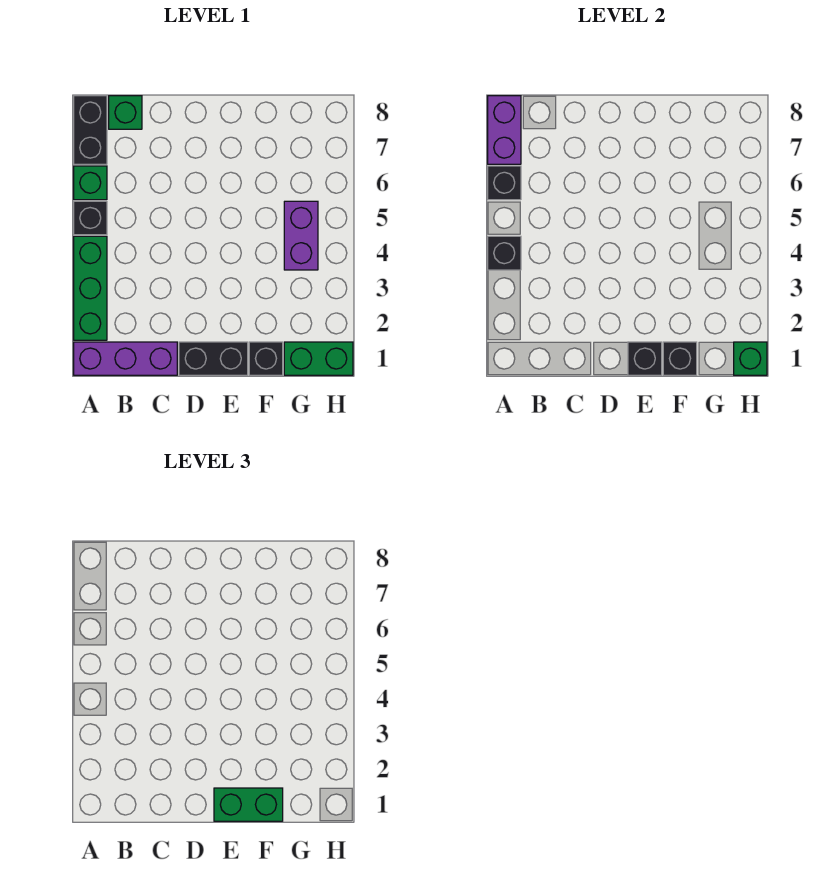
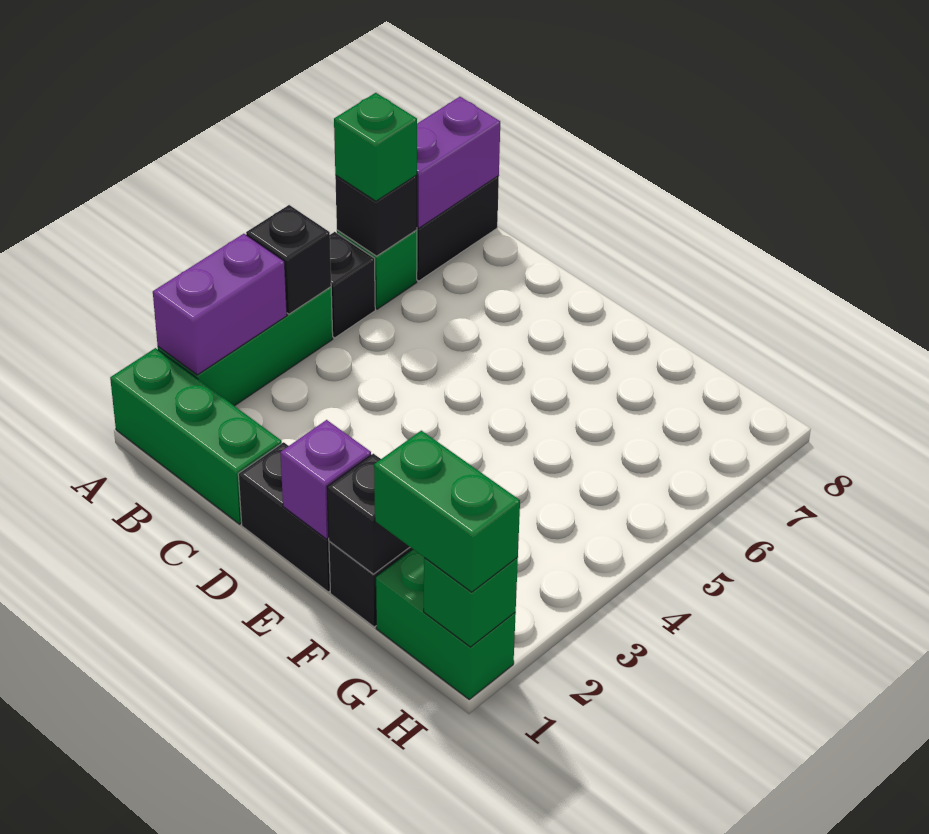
purple 1x3 brick [74,342,177,375] -> green 1x3 brick [110,348,282,524]
green 1x1 brick [109,96,142,129] -> green 1x1 brick moved to [334,93,417,201]
black 1x1 brick [628,342,662,375] -> purple 1x1 brick [280,420,371,539]
green 1x2 brick [214,788,283,821] -> green 1x2 brick moved to [374,431,520,592]
purple 1x2 brick [284,201,318,270] -> purple 1x2 brick moved to [153,234,287,375]

